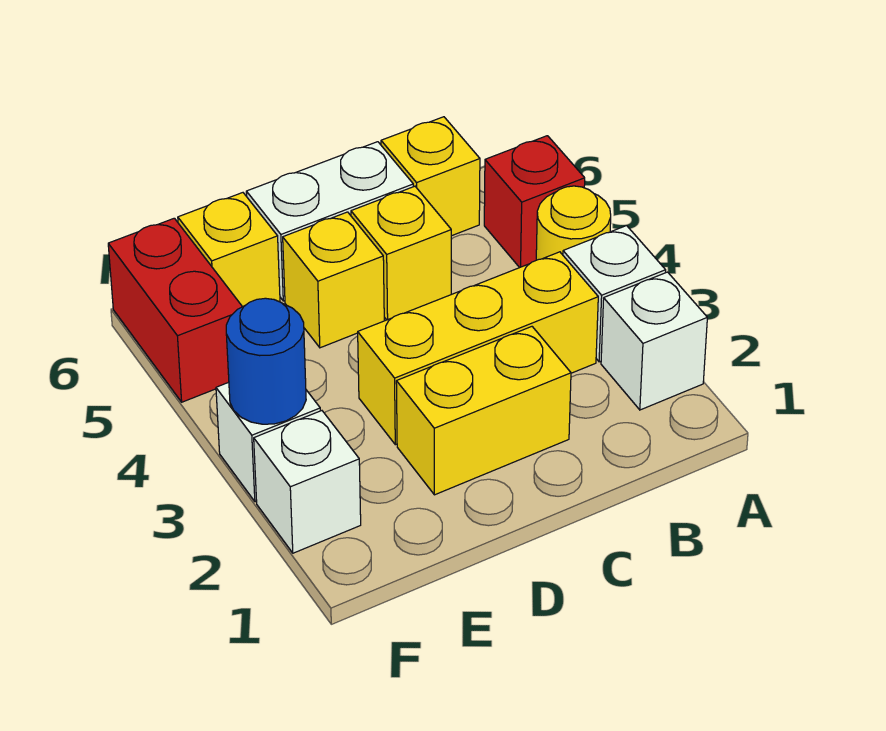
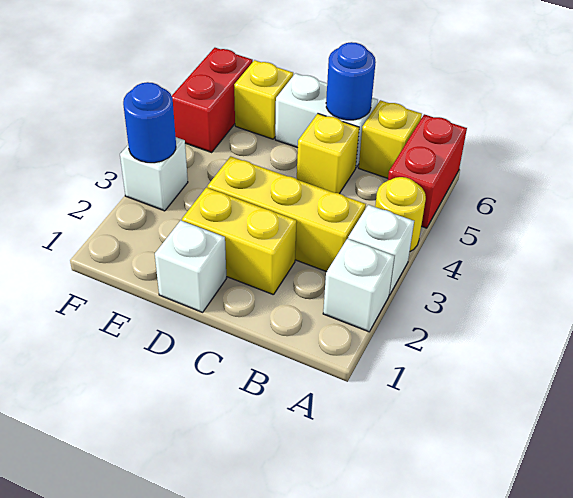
red 1x1 brick [484,136,585,268] -> red 1x2 brick [388,114,467,228]
none -> blue 1x1 round brick [326,42,376,120]
yellow 1x1 brick [283,212,384,348] -> none
white 1x1 brick [254,411,361,553] -> white 1x1 brick moved to [155,220,227,312]

